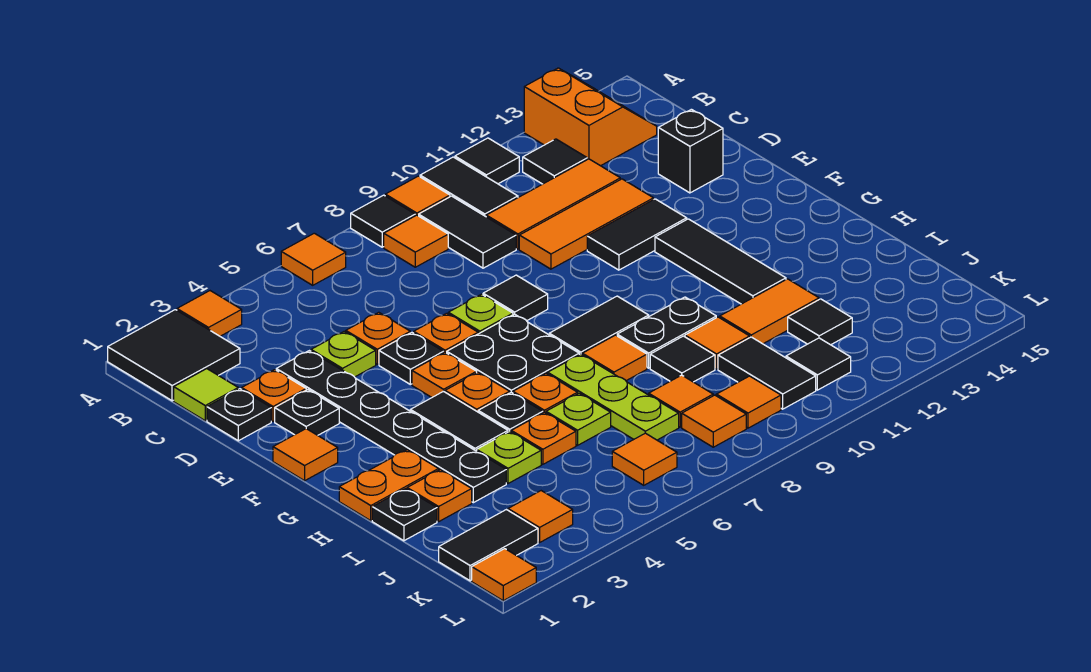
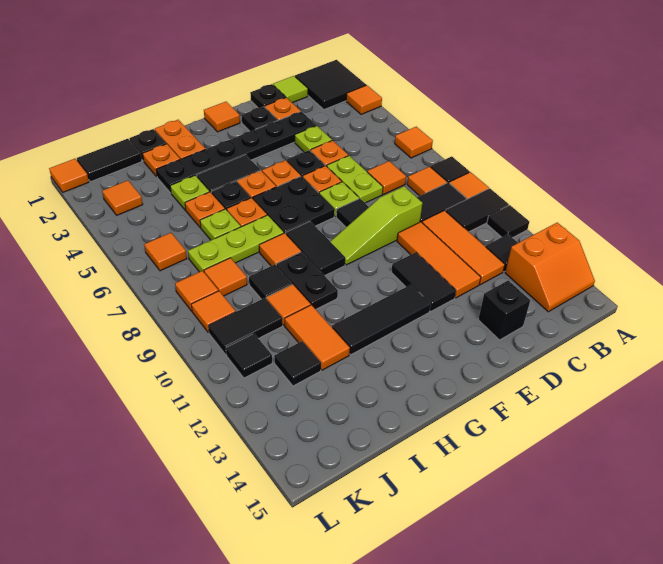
none -> orange 1x1 tile [367,161,406,194]
none -> lime 1x2 plate [327,156,383,203]
none -> lime 1x3 slope [330,186,422,265]
black 1x2 tile [439,510,538,581] -> black 1x2 tile turned to [77,139,142,182]

